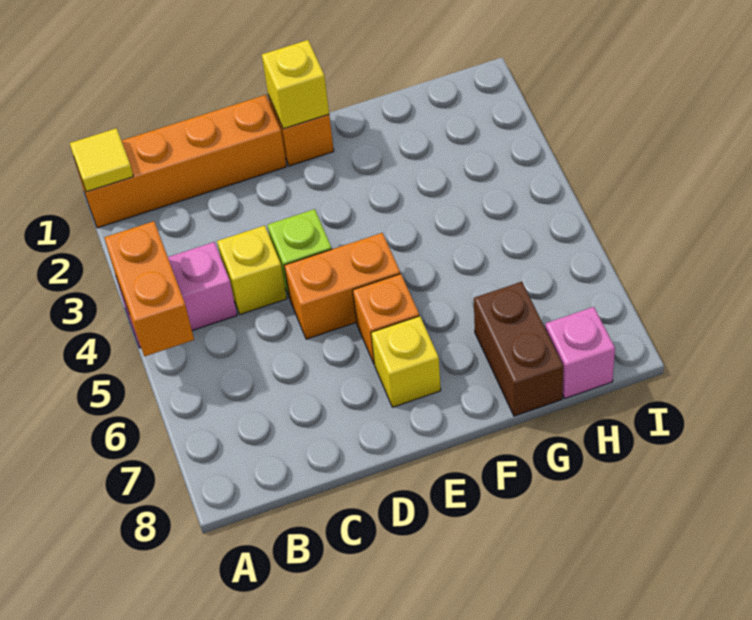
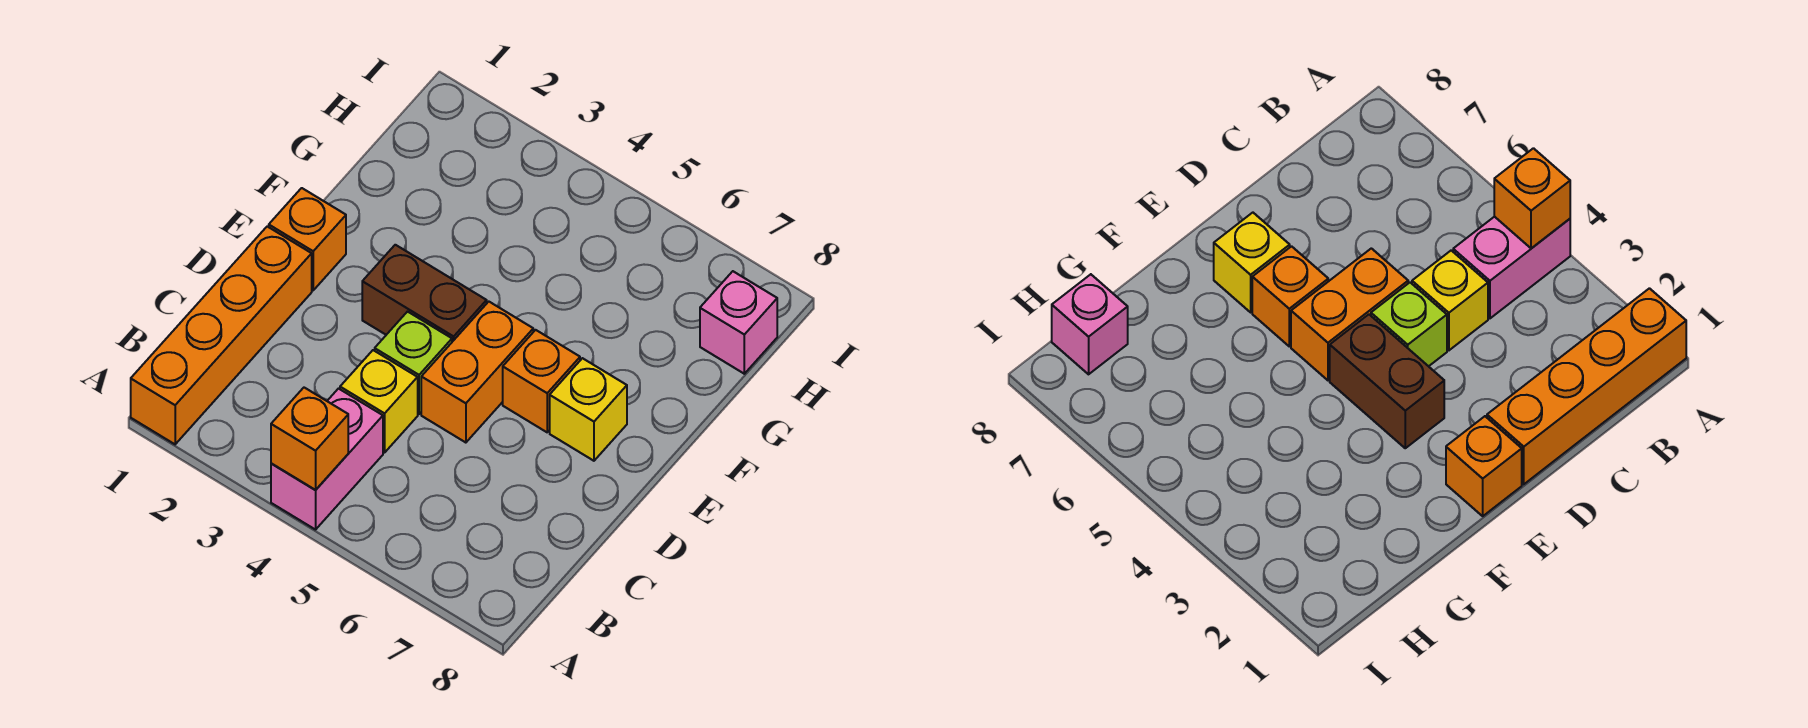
yellow 1x1 tile [70,128,133,192] -> none
orange 1x2 brick [104,221,194,356] -> orange 1x1 brick [271,388,348,490]
yellow 1x1 brick [262,40,329,129] -> none
brown 1x2 brick [474,282,563,416] -> brown 1x2 brick moved to [362,245,487,342]

